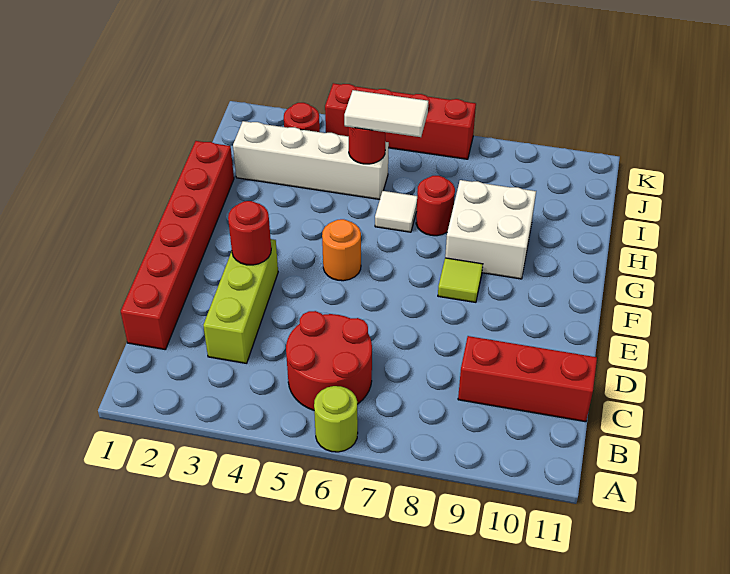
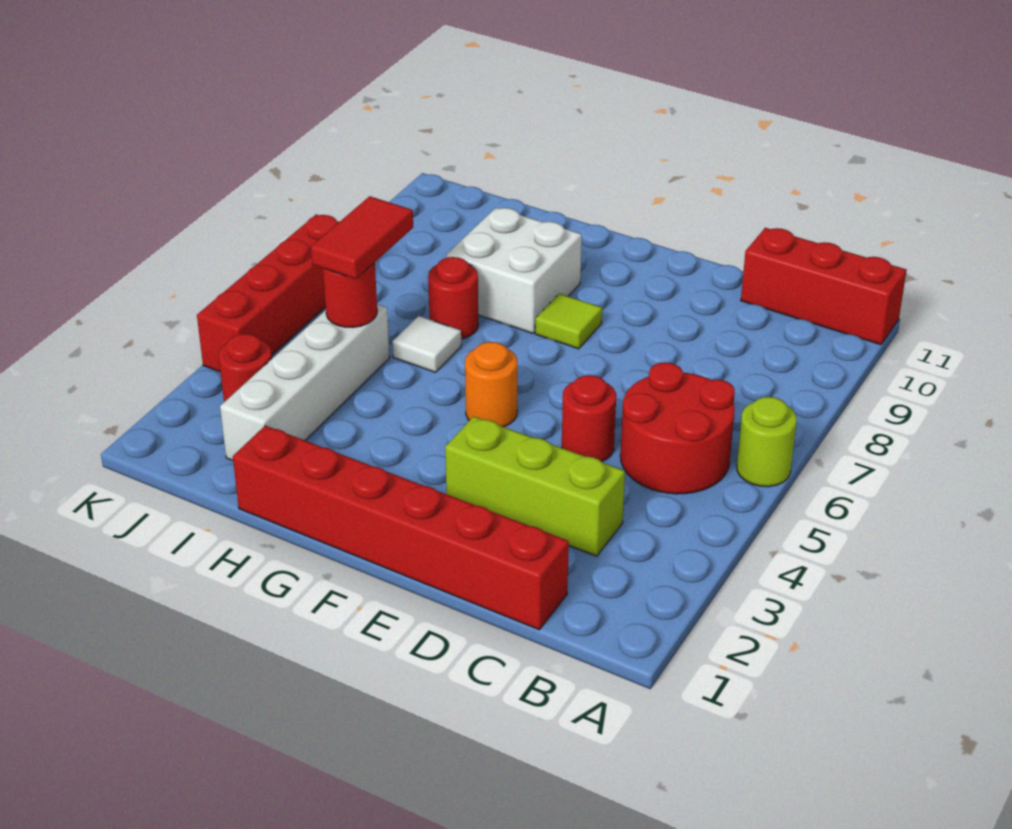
red 1x3 brick [458,336,597,422] -> red 1x3 brick turned to [741,228,907,345]
red 1x1 round brick [228,201,271,265] -> red 1x1 round brick moved to [562,375,616,462]
white 1x2 tile [344,90,428,137] -> red 1x2 tile [311,196,413,279]

